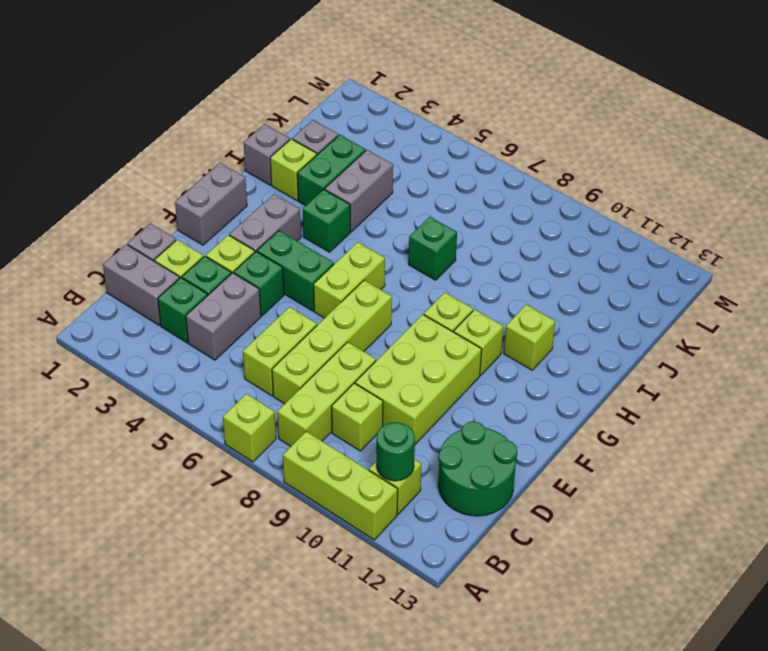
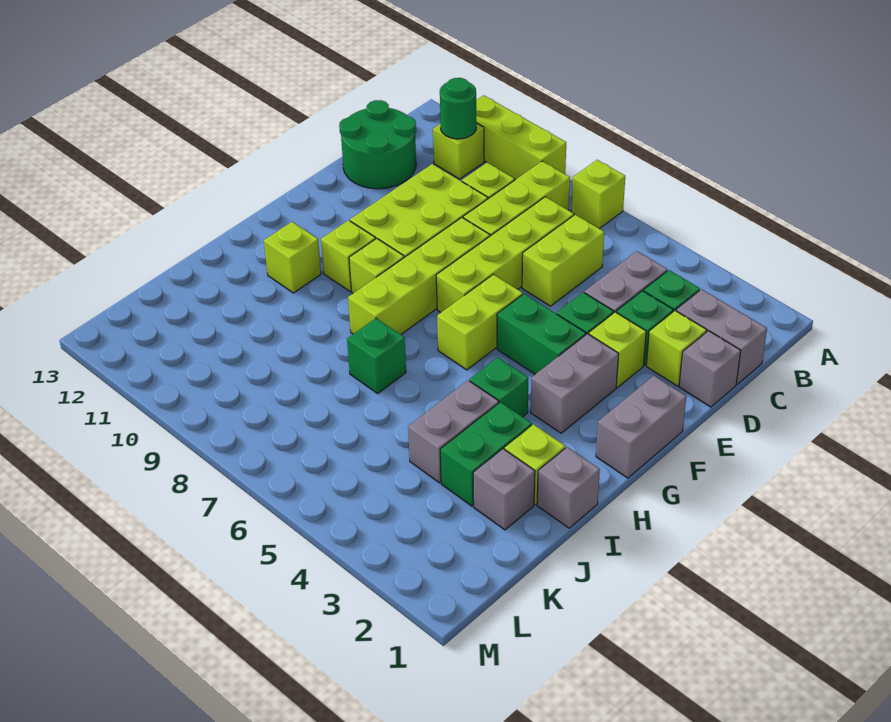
none -> lime 1x4 brick [348,218,490,334]

